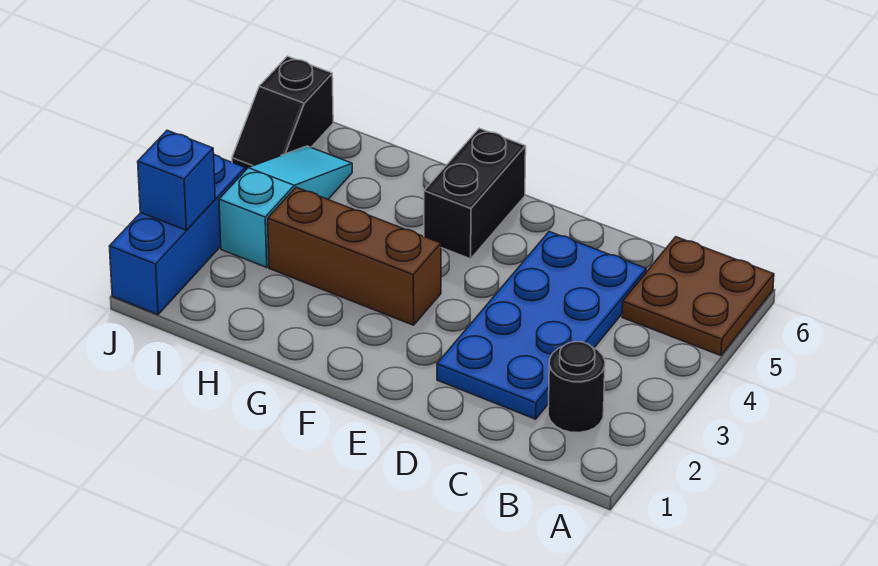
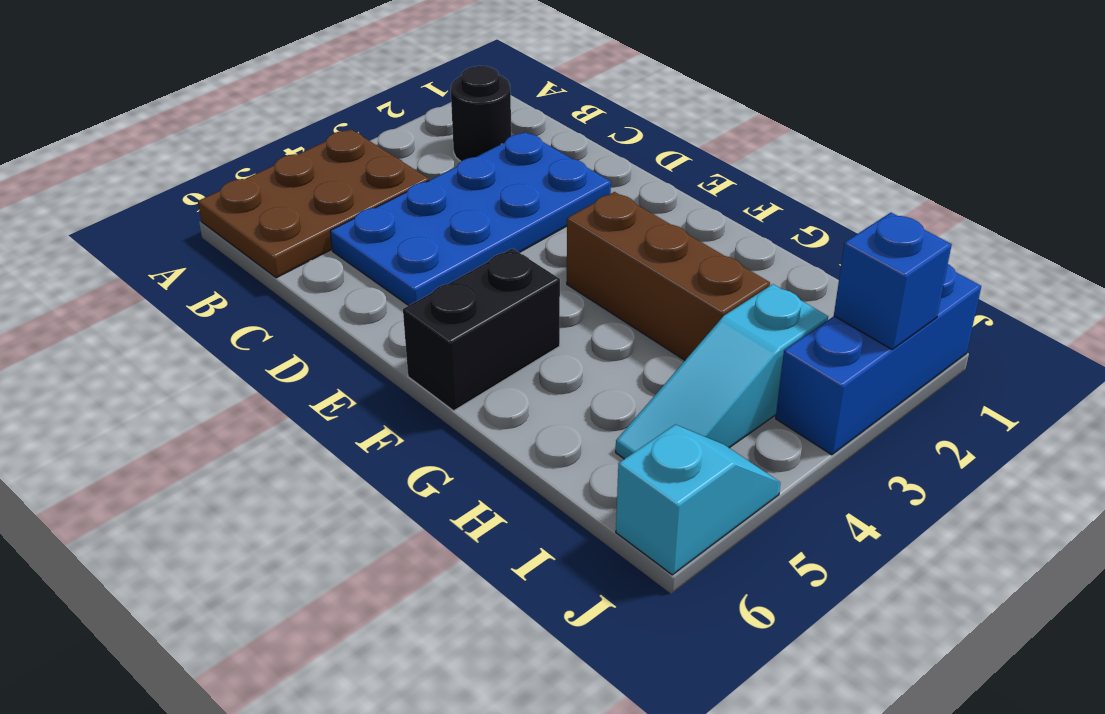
brown 2x2 plate [622,237,774,356] -> brown 2x3 plate [198,129,429,278]
black 1x2 slope [232,56,333,171] -> cyan 1x2 slope [616,425,781,575]

